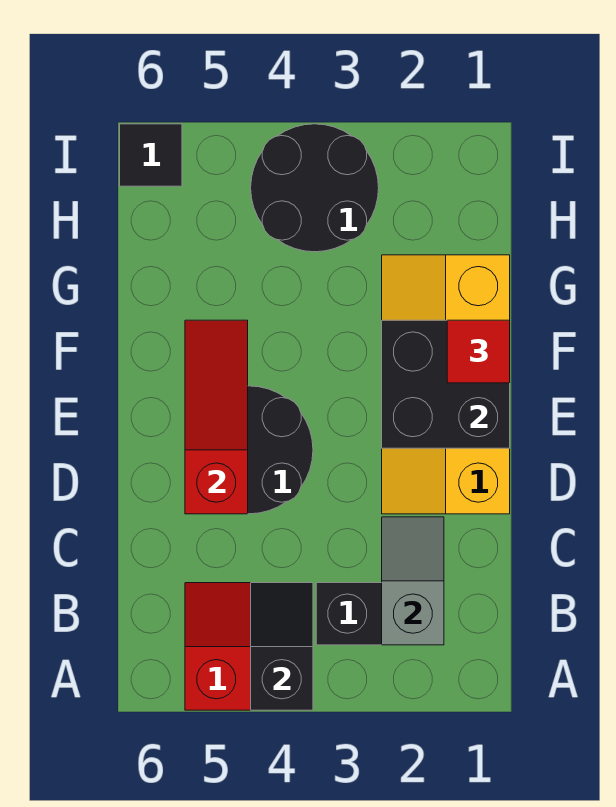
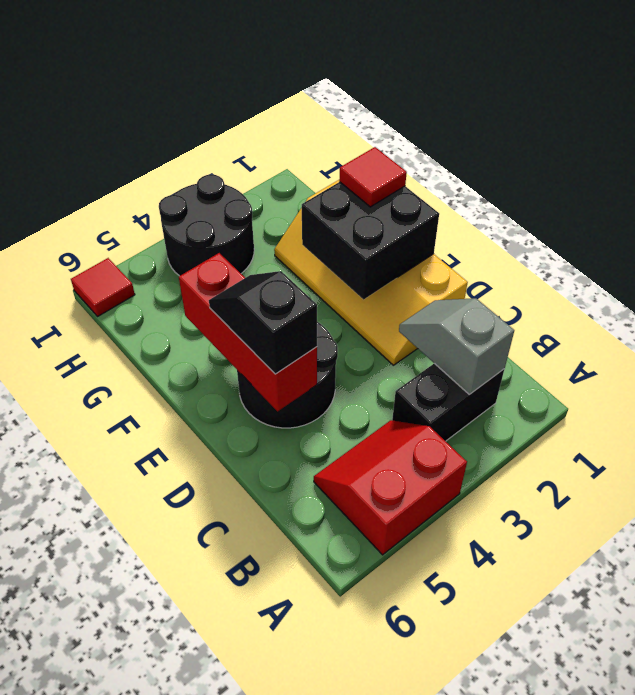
black 1x2 slope [251,583,313,710] -> black 1x2 slope moved to [209,271,317,374]
red 1x3 slope [185,320,248,514] -> red 1x3 brick [179,253,317,411]
black 1x1 tile [120,124,182,186] -> red 1x1 tile [71,258,135,317]

